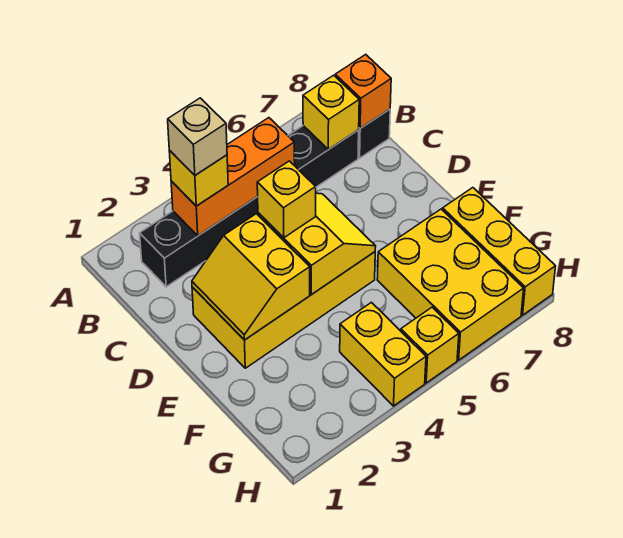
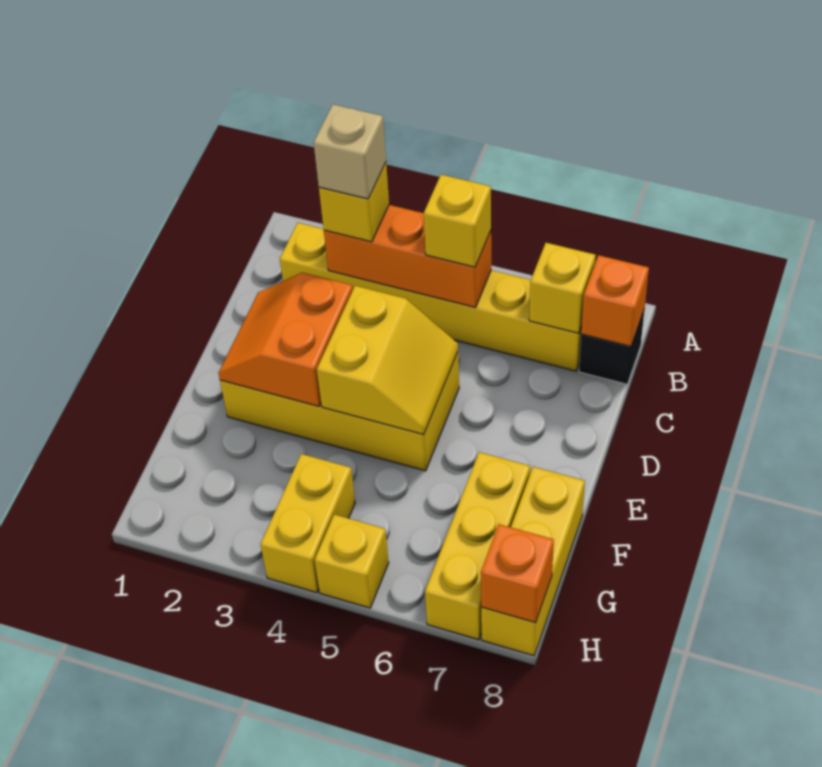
black 1x6 brick [140,126,359,287] -> yellow 1x6 brick [280,223,582,371]
yellow 2x2 slope [192,214,310,340] -> orange 2x2 slope [218,272,353,406]
yellow 1x1 brick [257,161,316,238] -> yellow 1x1 brick moved to [424,175,491,267]
yellow 2x3 brick [377,209,524,360] -> yellow 1x3 brick [425,452,530,640]
none -> orange 1x1 brick [481,524,554,623]

